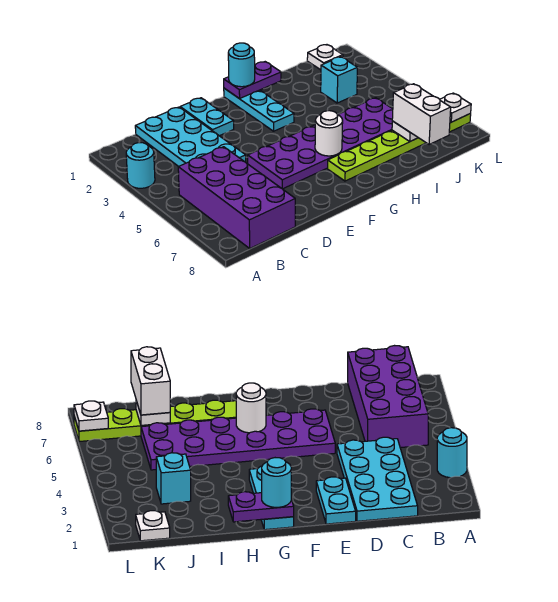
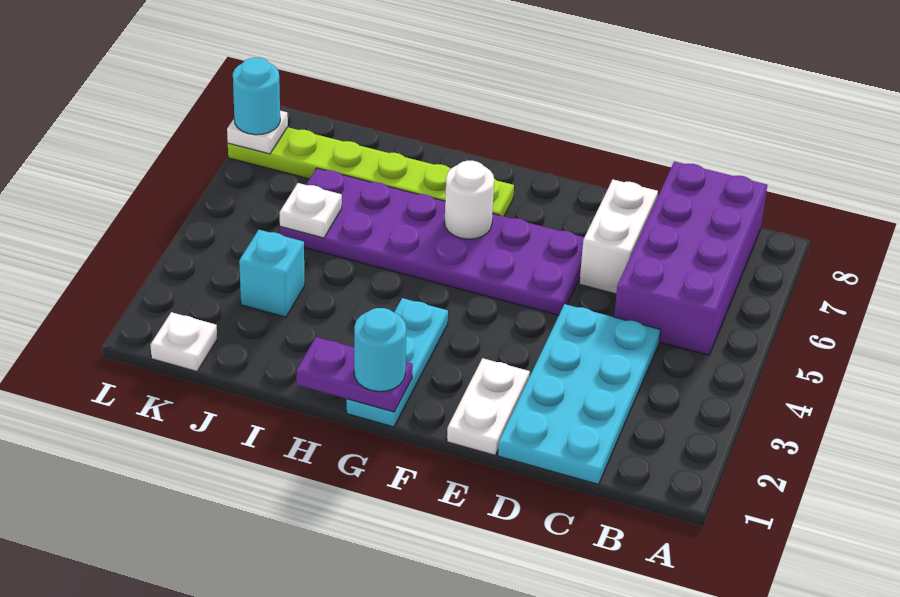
cyan 1x1 round brick [126,143,155,188] -> cyan 1x1 round brick moved to [233,58,280,135]
cyan 1x2 plate [180,98,234,136] -> white 1x2 plate [447,358,530,455]
white 1x1 plate [392,121,418,141] -> white 1x1 plate moved to [280,183,342,238]
white 1x2 brick [392,84,451,145] -> white 1x2 brick moved to [579,180,658,294]

